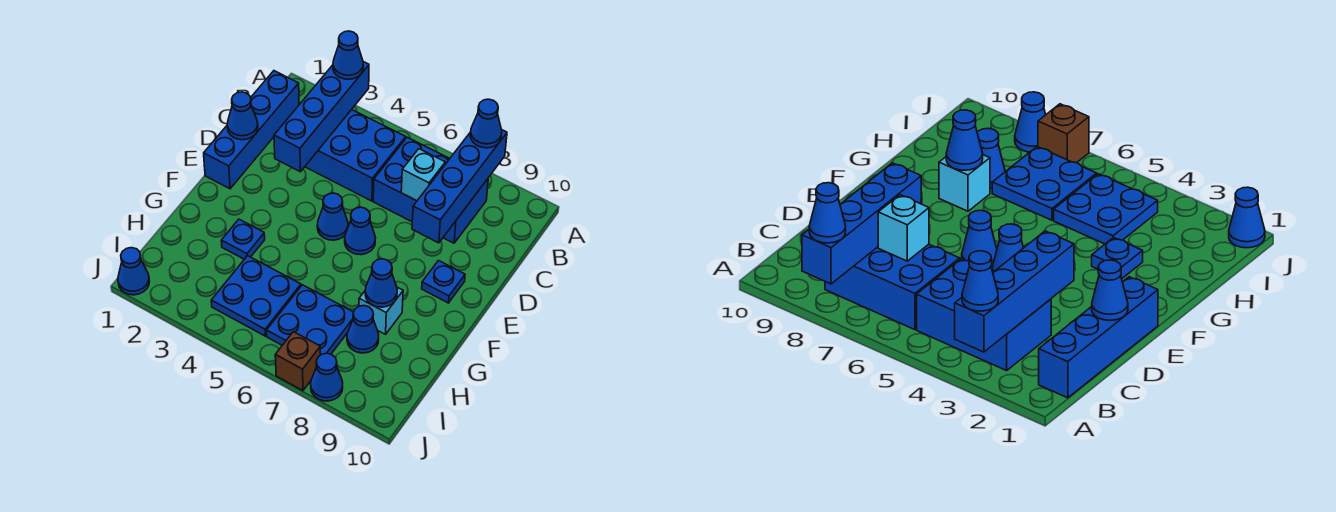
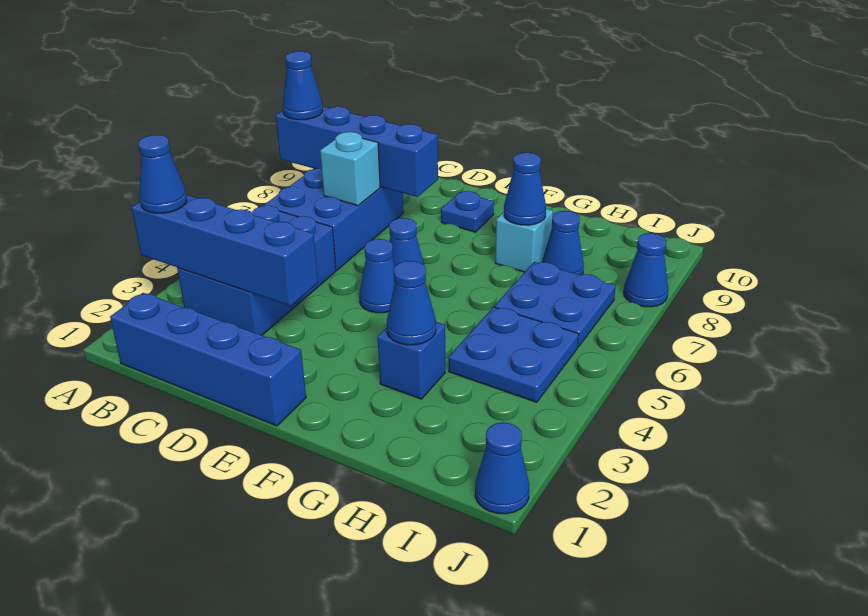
blue 1x1 cone [227,92,258,140] -> blue 1x1 cone moved to [387,261,436,345]
blue 1x1 plate [221,219,265,259] -> blue 1x1 brick [378,322,445,399]
brown 1x1 brick [275,332,320,391] -> none

